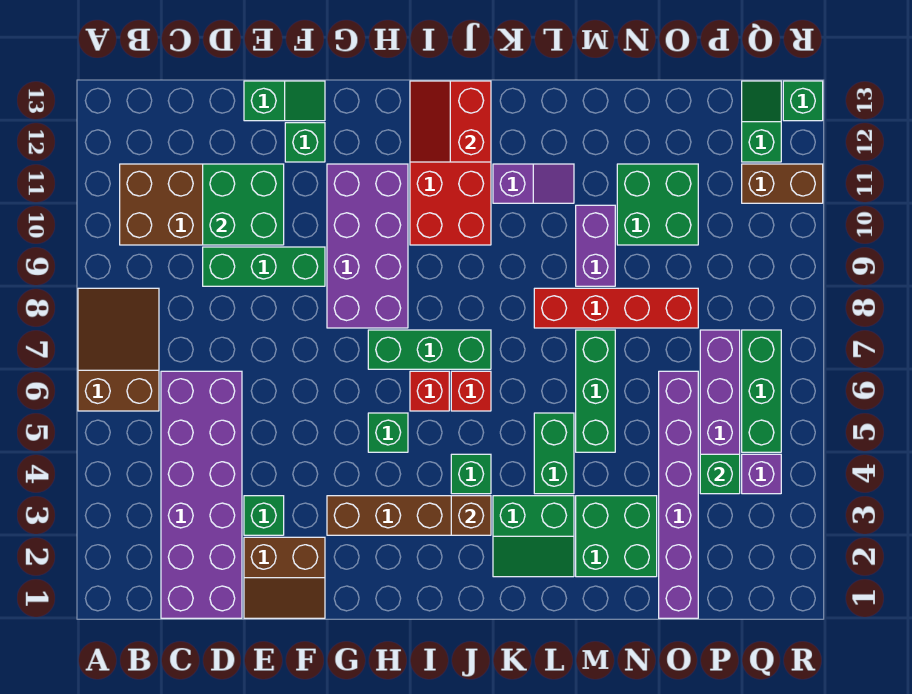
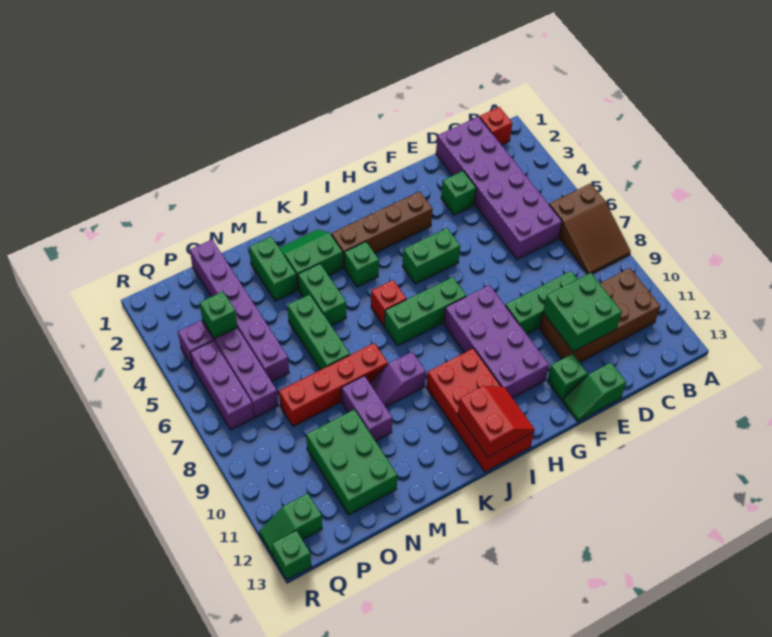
brown 2x2 slope [244,537,325,618] -> none
green 1x1 brick [368,413,408,452] -> green 1x2 brick [403,228,460,284]
red 1x1 brick [410,371,449,411] -> red 1x1 brick moved to [480,107,512,145]
brown 1x1 brick [451,496,491,535] -> none
purple 1x2 slope [493,164,574,203] -> purple 1x2 slope moved to [370,352,426,407]
green 2x2 brick [576,496,657,577] -> green 1x2 brick [249,237,297,301]
green 2x2 brick [617,164,698,245] -> green 2x3 brick [306,410,398,515]
green 1x3 brick [742,330,781,452] -> purple 1x3 brick [190,341,254,430]
brown 1x2 brick [742,164,823,203] -> none
green 1x2 slope [742,81,781,162] -> green 1x2 slope turned to [259,493,322,556]

